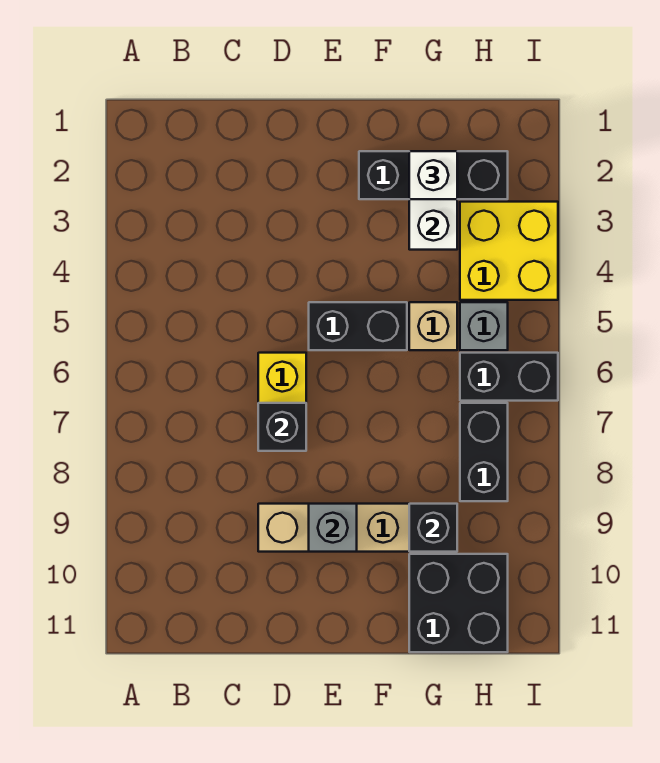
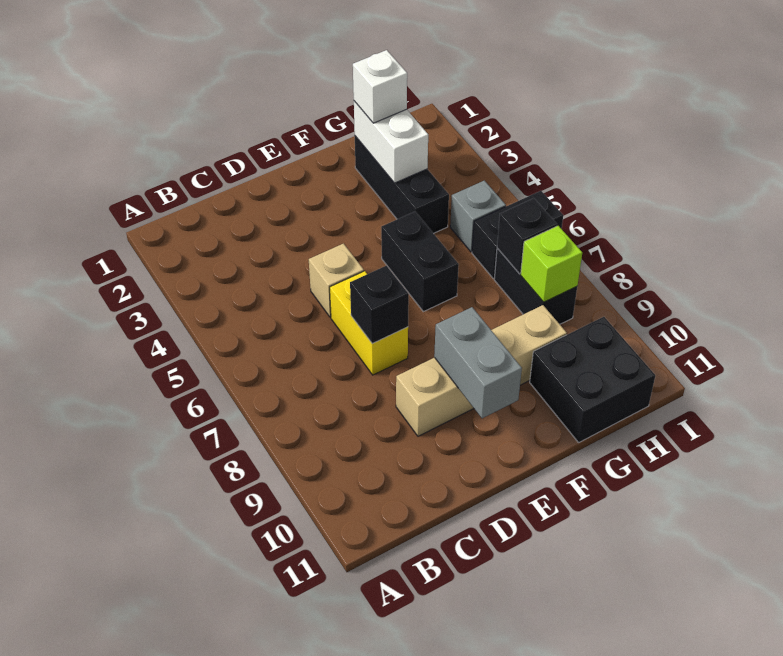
black 1x2 brick [309,302,407,350] -> black 1x2 brick turned to [381,212,459,312]
grey 1x1 brick [309,504,357,552] -> grey 1x2 brick [434,307,522,418]
black 1x3 brick [359,151,508,199] -> black 1x3 brick turned to [355,136,449,233]
tan 1x1 brick [409,302,457,350] -> tan 1x1 brick moved to [309,244,364,317]
black 1x1 brick [409,504,457,552] -> black 1x1 brick moved to [497,198,557,274]
yellow 2x2 brick [460,202,558,300] -> none
none -> lime 1x1 brick [521,226,582,302]

